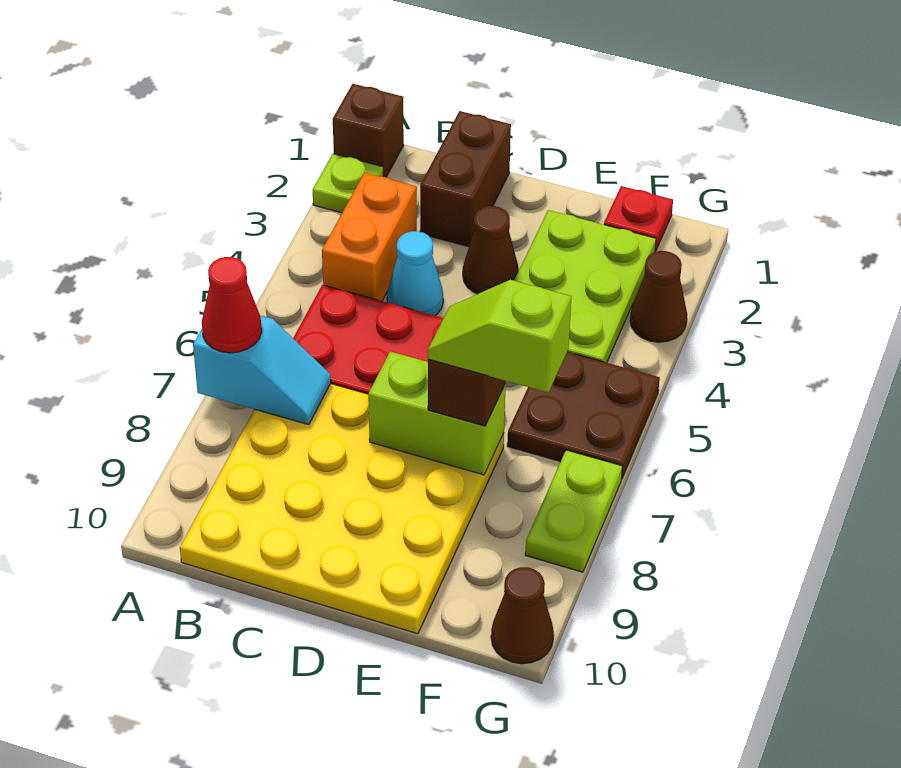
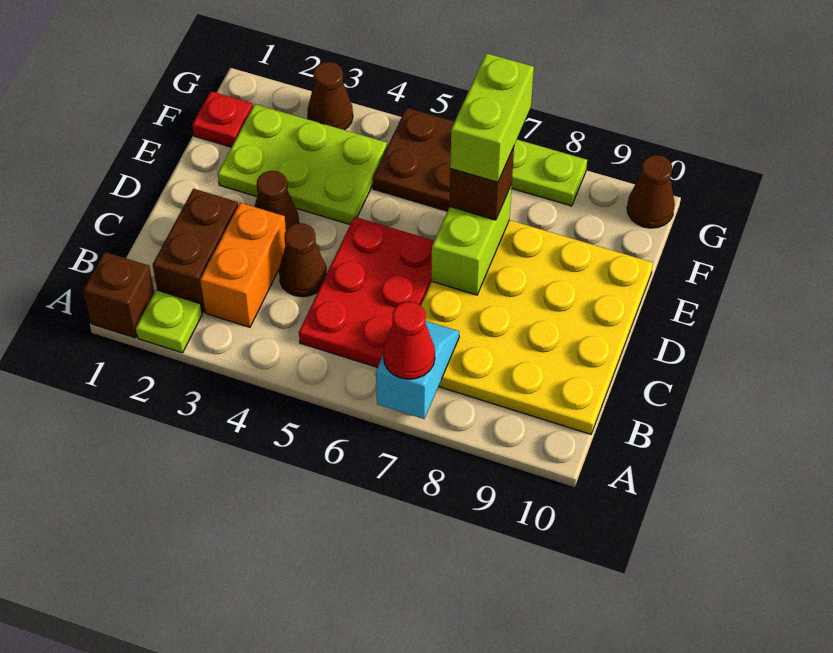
orange 1x2 brick [322,173,417,301] -> orange 1x2 brick turned to [200,203,286,327]
brown 1x2 brick [420,111,511,247] -> brown 1x2 brick turned to [153,189,238,313]
cyan 1x1 cone [387,231,443,316] -> brown 1x1 cone [279,223,327,297]
lime 1x2 slope [428,280,572,393] -> lime 1x2 brick [450,53,534,182]

